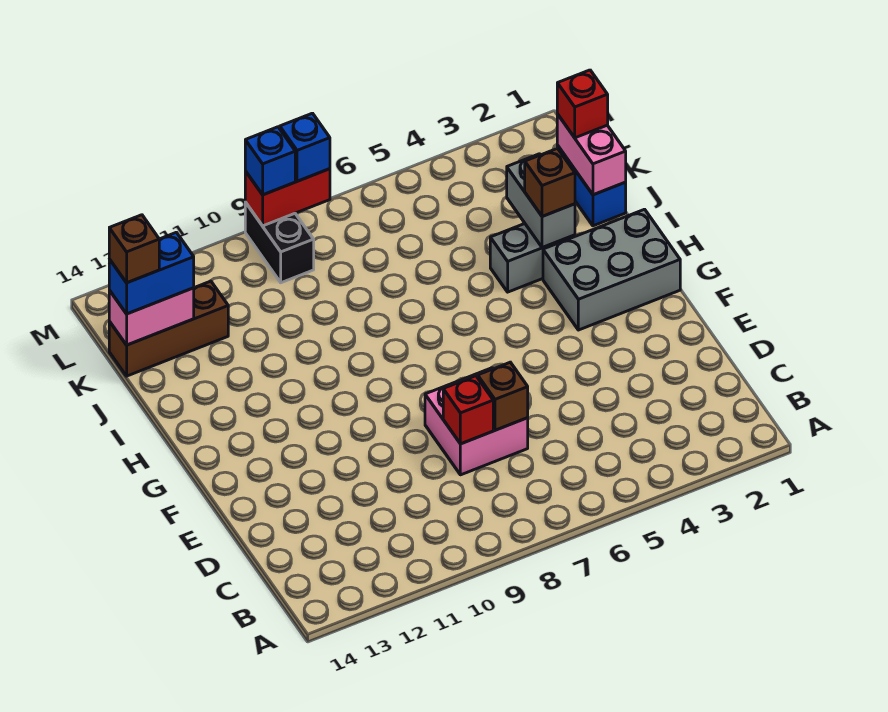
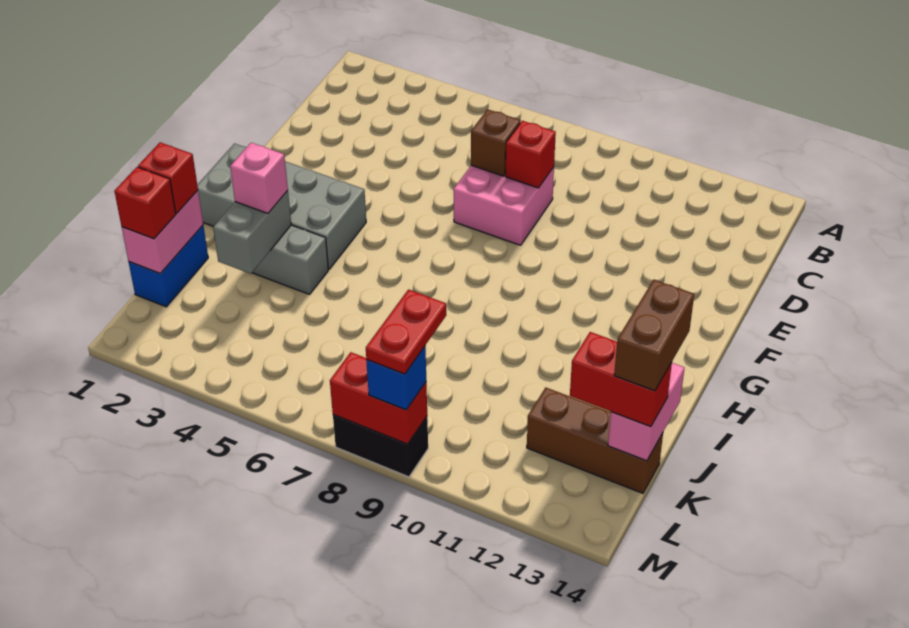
grey 2x3 brick [543,209,680,330] -> grey 2x4 brick [197,144,366,269]
brown 1x1 brick [525,148,575,216] -> pink 1x1 brick [230,143,288,213]
none -> red 1x1 brick [138,142,198,213]
pink 1x2 brick [109,288,194,345] -> pink 1x2 brick turned to [608,363,684,461]
blue 1x2 brick [109,232,194,314] -> red 1x2 brick [570,332,672,427]
brown 1x1 brick [109,215,159,283] -> brown 1x2 brick [614,280,694,391]
black 1x2 brick [245,202,314,283] -> black 1x2 brick turned to [333,415,428,477]
none -> red 1x2 plate [366,290,446,374]
blue 1x1 brick [280,113,330,181] -> none

